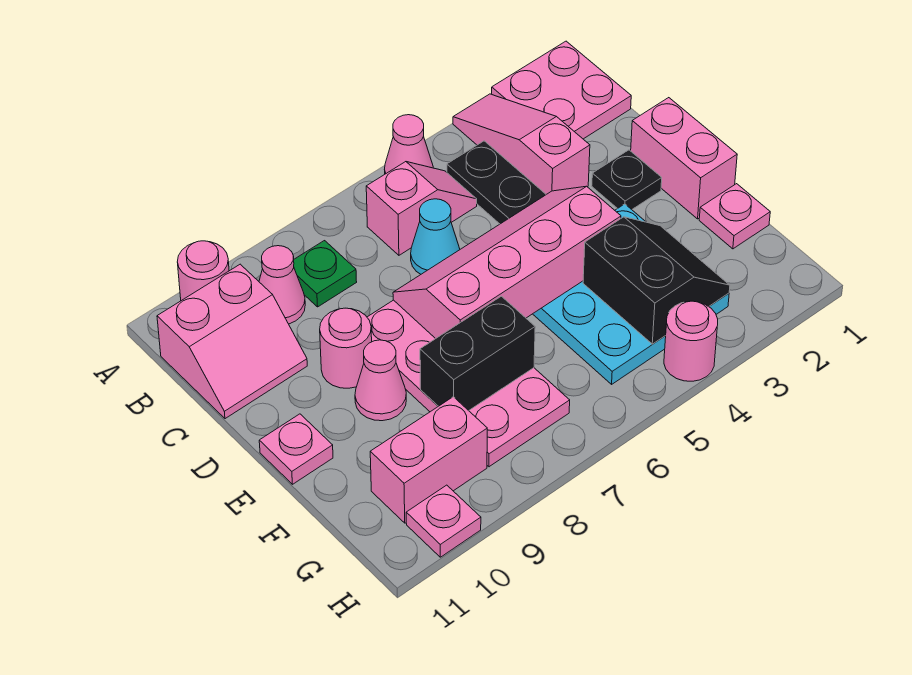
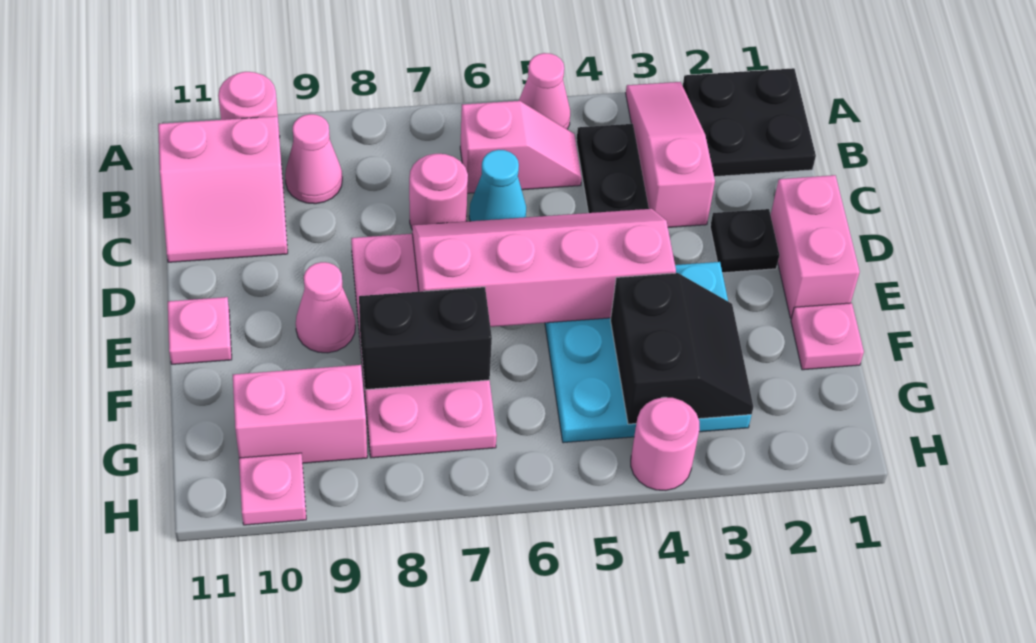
pink 2x2 plate [492,41,631,139] -> black 2x2 plate [683,68,816,177]
green 1x1 plate [294,241,357,307] -> none
pink 1x1 round brick [320,308,372,388] -> pink 1x1 round brick moved to [409,154,468,229]

